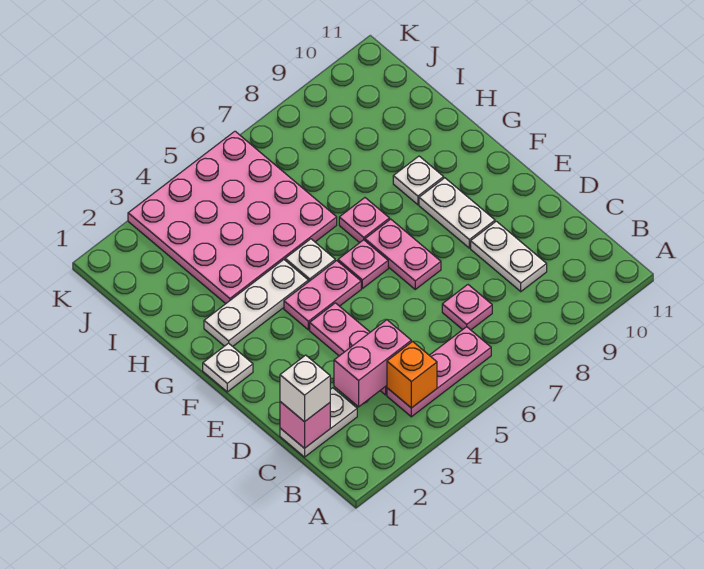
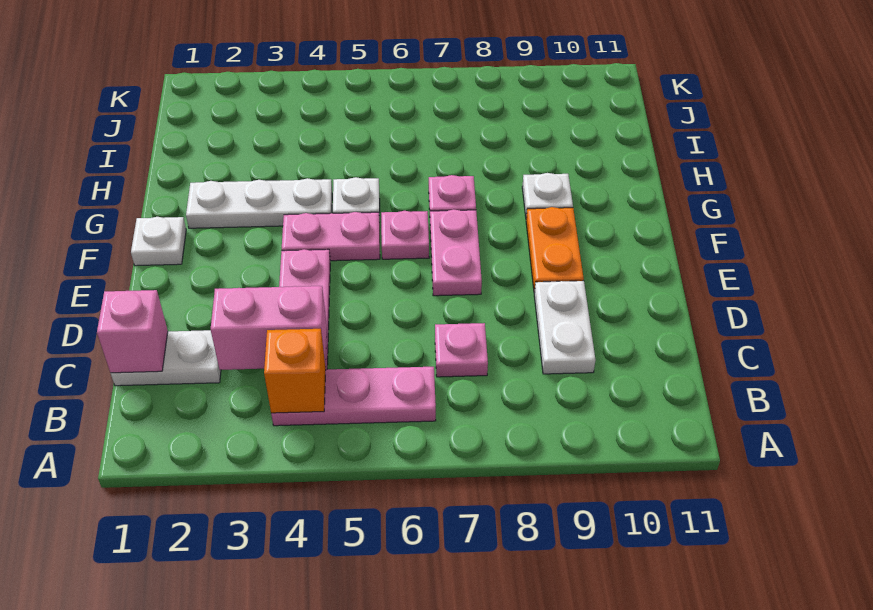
white 1x1 brick [280,355,330,422] -> none
white 1x2 plate [419,178,495,248] -> orange 1x2 plate [526,207,584,292]
pink 4x4 plate [128,131,337,304] -> none

